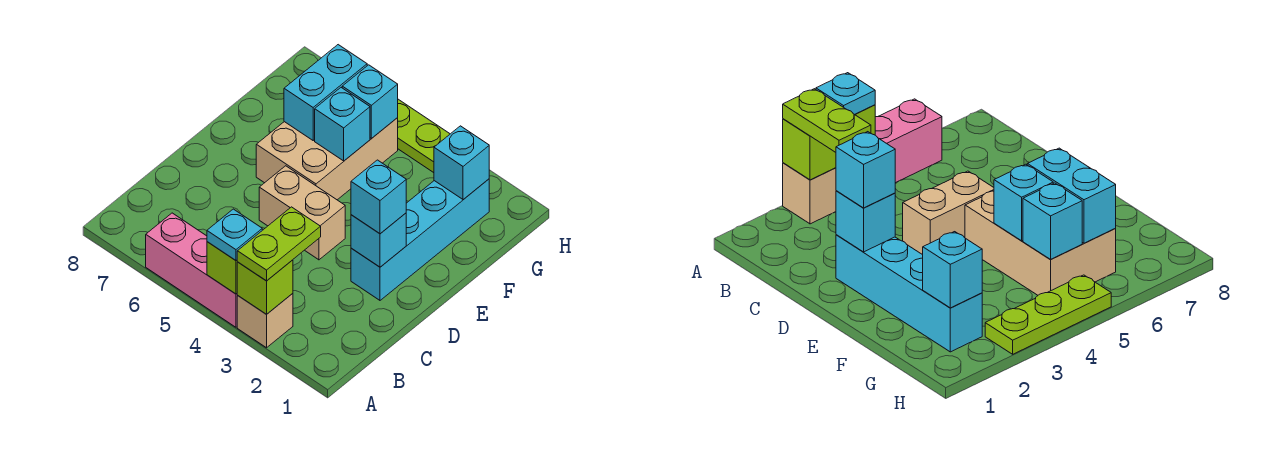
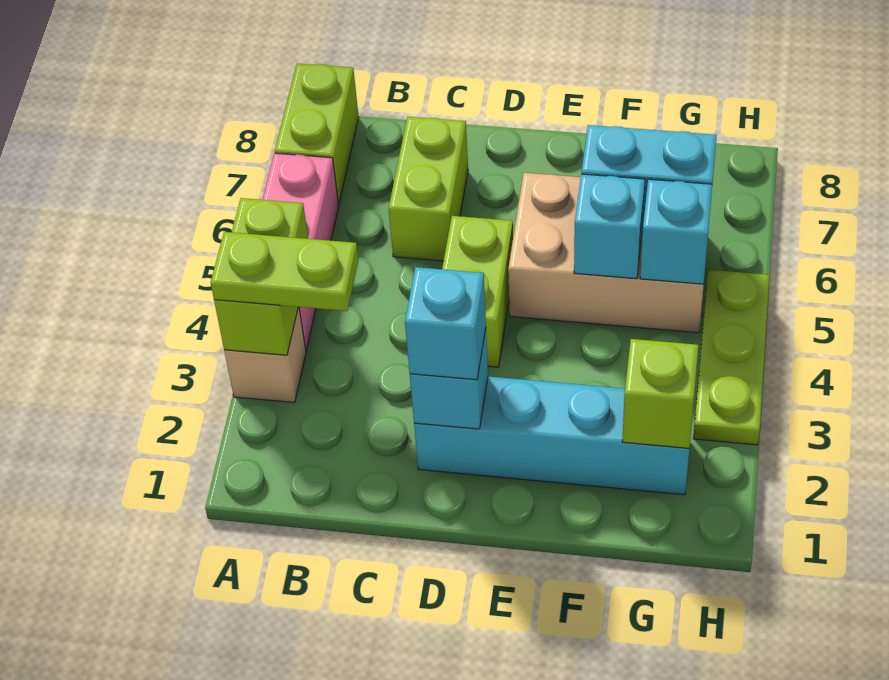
cyan 1x1 plate [207,209,262,260] -> none
none -> lime 1x2 brick [275,64,359,204]
none -> lime 1x2 brick [389,117,468,261]
tan 1x2 brick [259,166,345,260] -> lime 1x2 brick [442,216,513,367]
cyan 1x1 brick [434,126,489,200] -> lime 1x1 brick [622,339,699,448]

